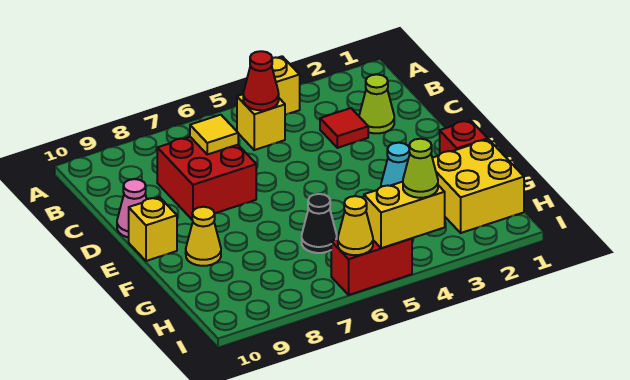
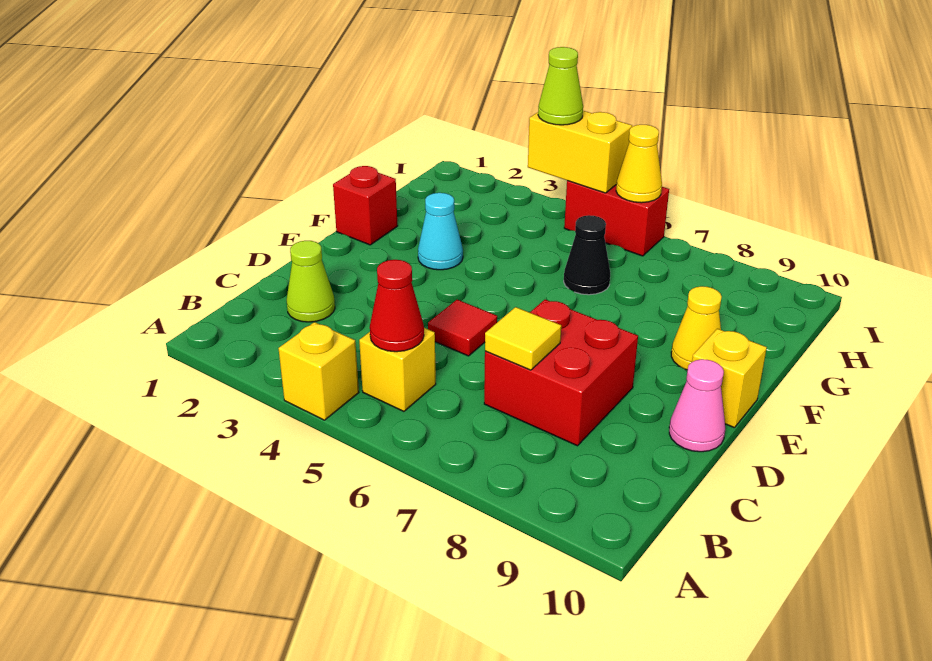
red 1x1 tile [320,108,368,148] -> red 1x1 tile moved to [428,300,497,356]
yellow 2x2 brick [432,139,524,233] -> none

